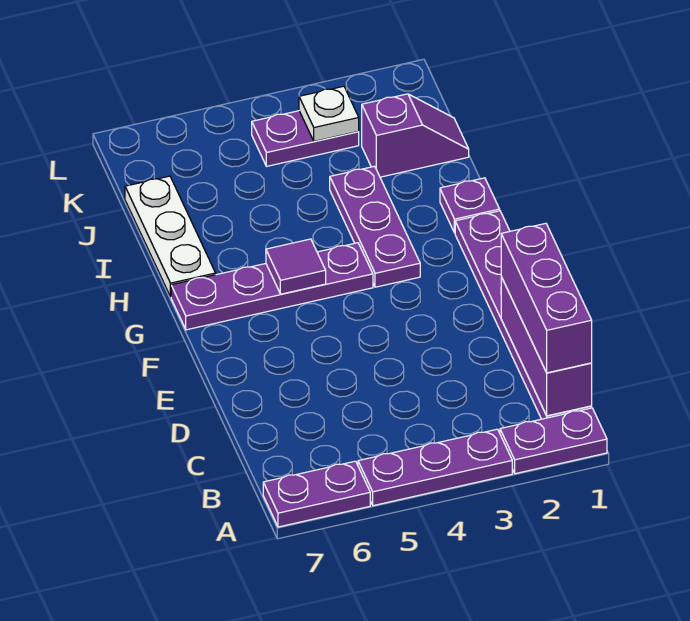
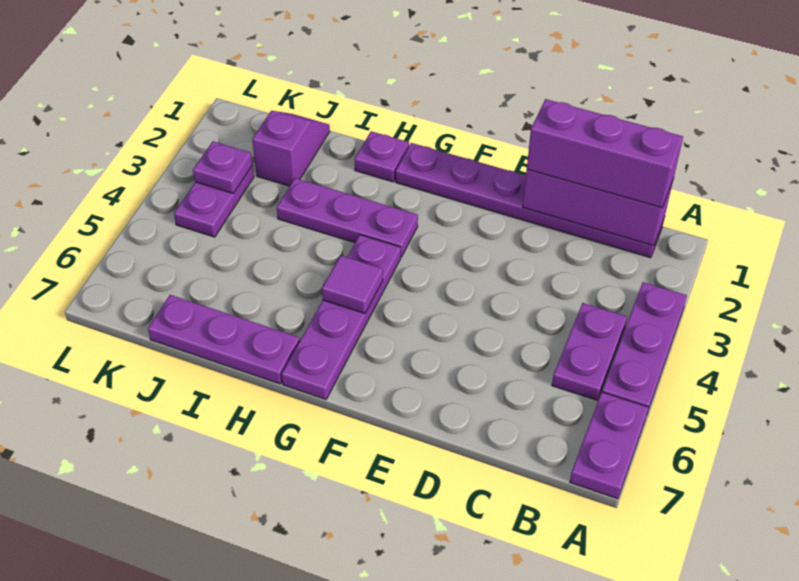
purple 1x2 plate [500,408,607,474] -> purple 1x2 plate moved to [552,303,627,400]
white 1x3 plate [125,176,216,297] -> purple 1x3 plate [148,295,300,384]
white 1x1 plate [299,86,359,141] -> purple 1x1 plate [193,142,252,193]

